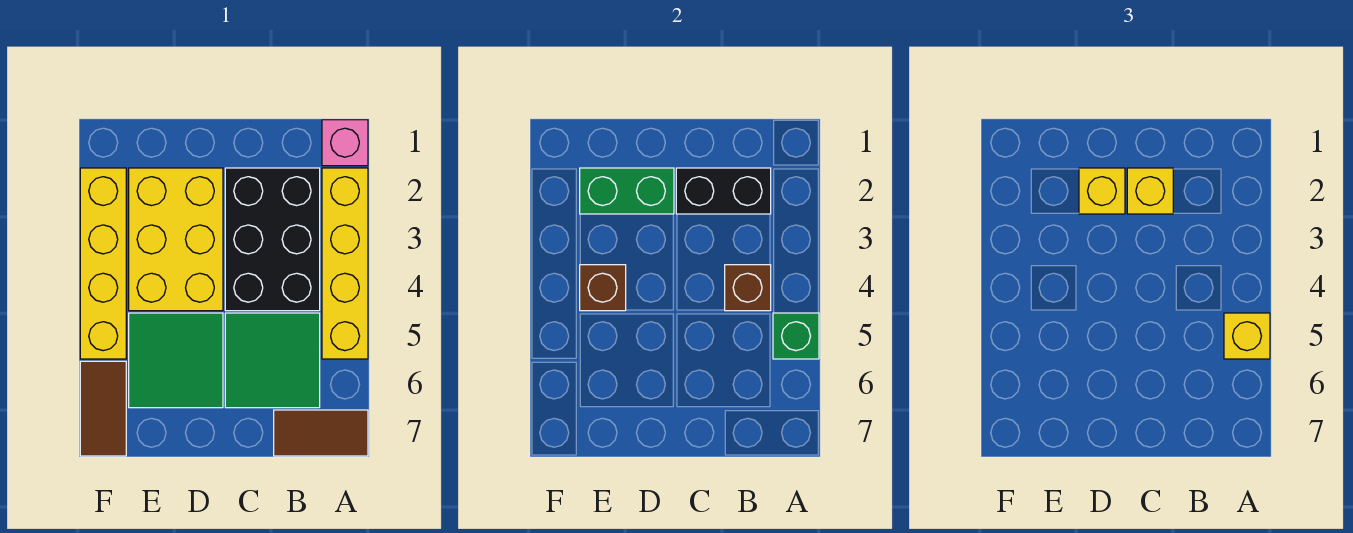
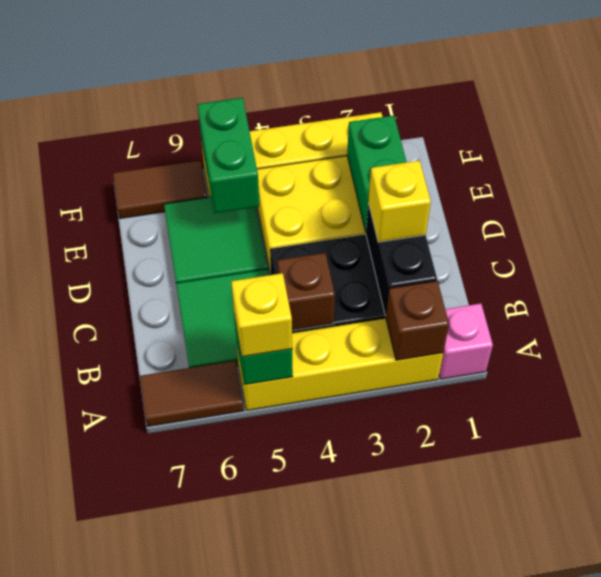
brown 1x2 tile [274,410,368,456] -> brown 1x2 tile turned to [140,361,244,426]
yellow 1x1 brick [1079,168,1125,214] -> none
brown 1x1 brick [580,265,626,311] -> brown 1x1 brick moved to [386,281,449,360]
none -> green 1x2 brick [197,98,259,213]

